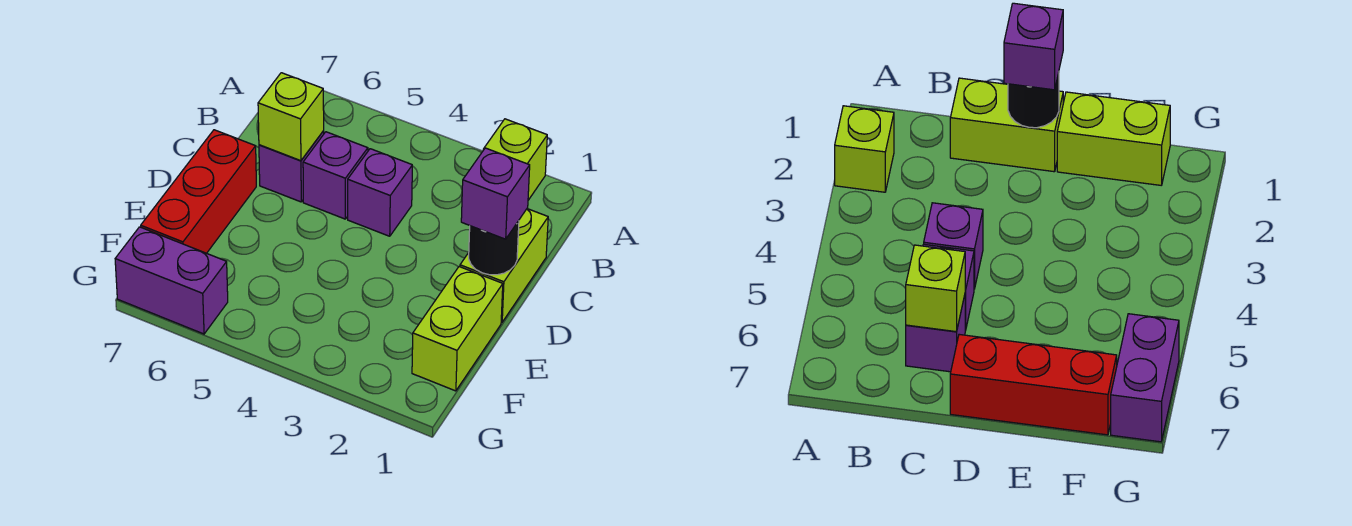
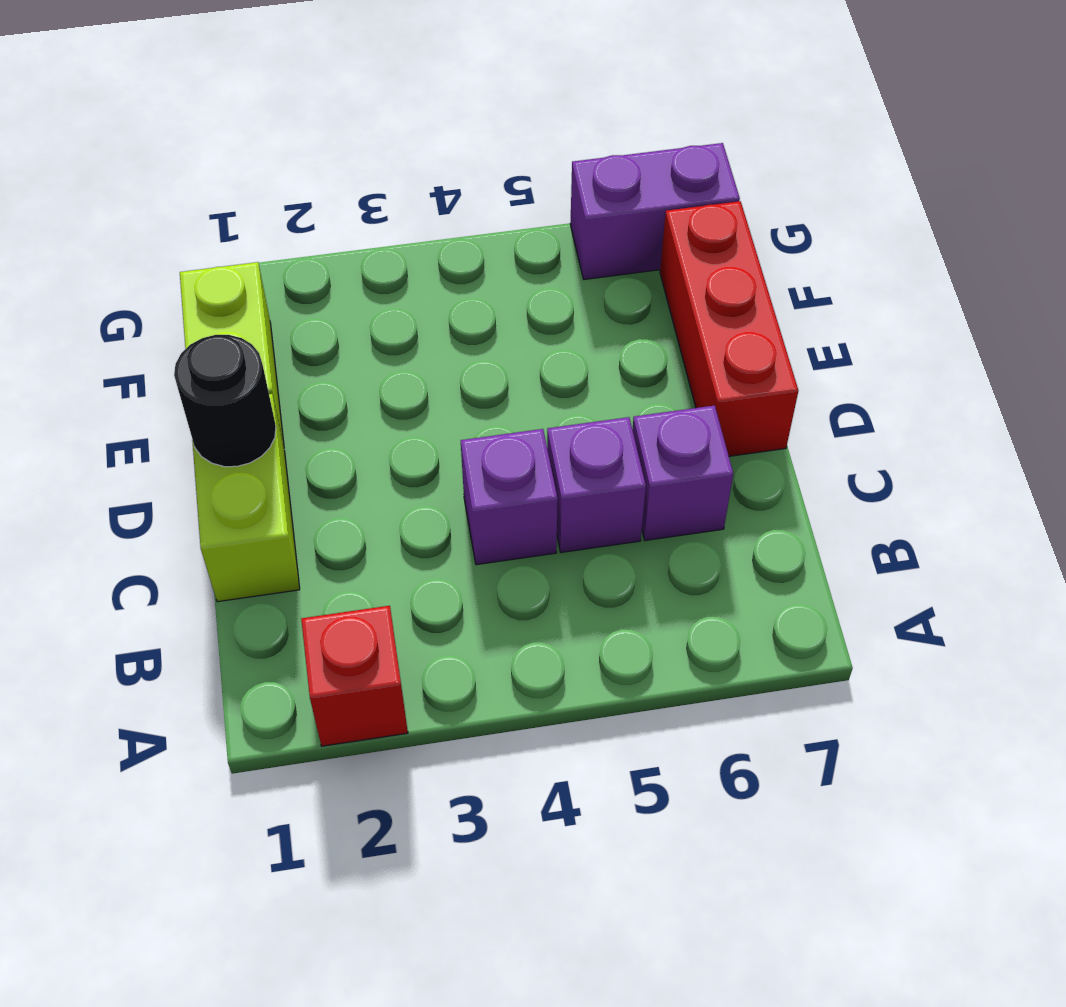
lime 1x1 brick [483,119,547,200] -> red 1x1 brick [301,606,408,746]
lime 1x1 brick [258,73,324,161] -> none
purple 1x1 brick [461,148,530,239] -> none

